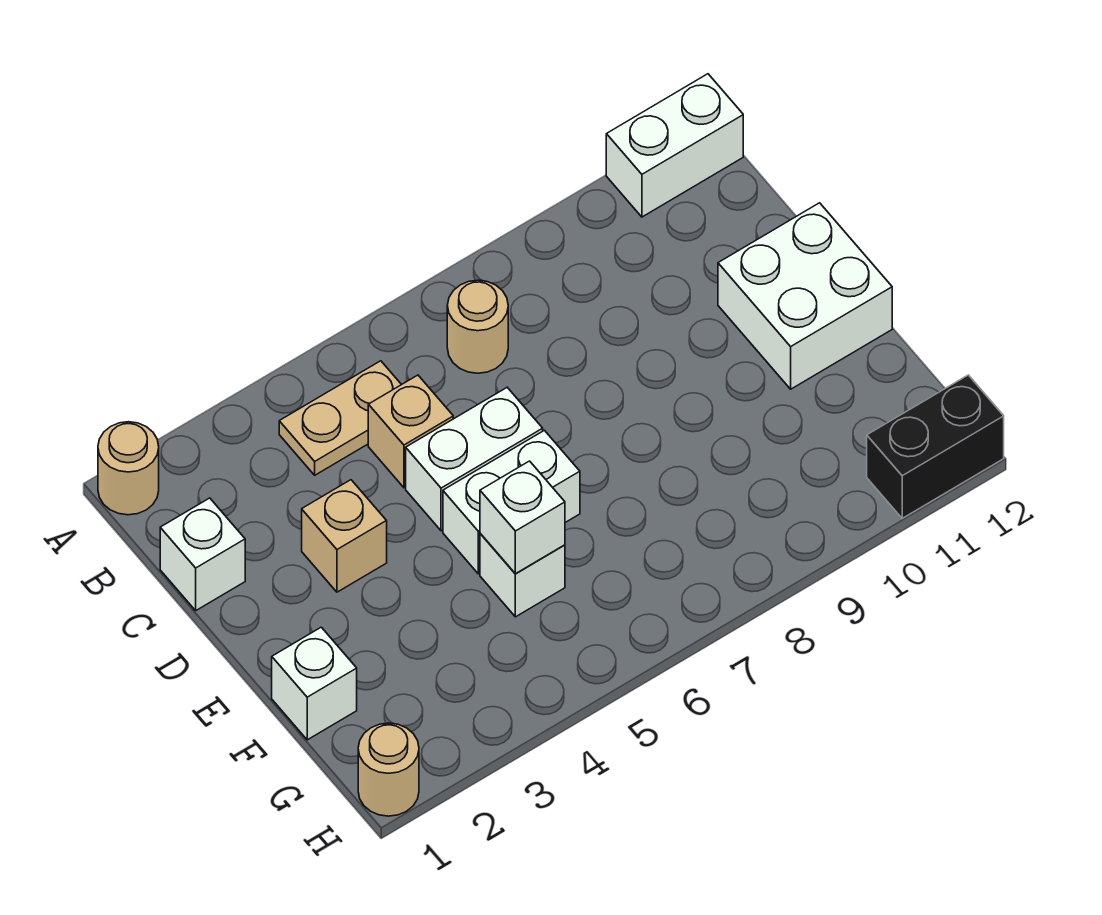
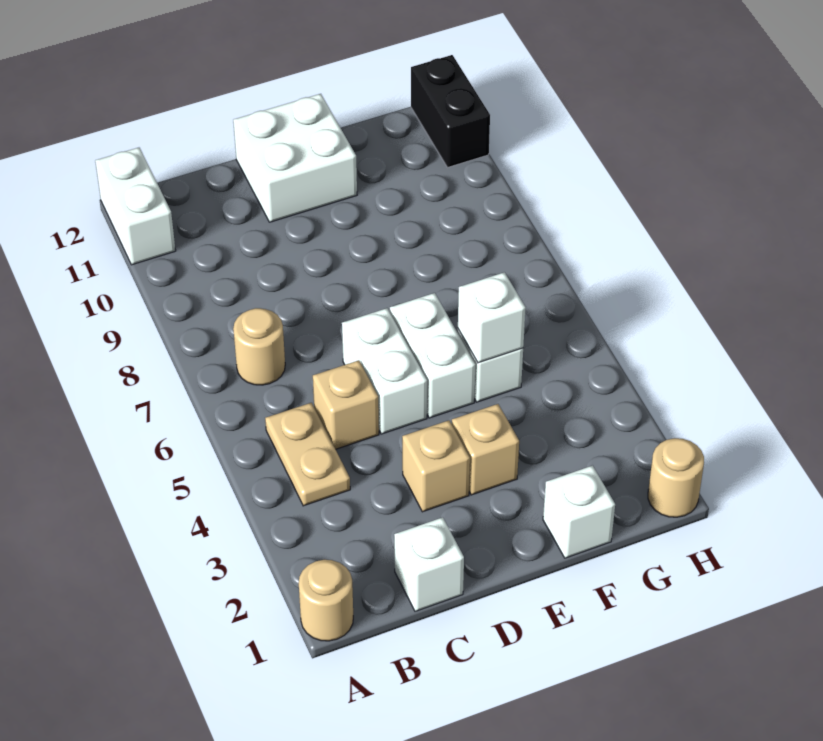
none -> tan 1x1 brick [452,404,519,495]

